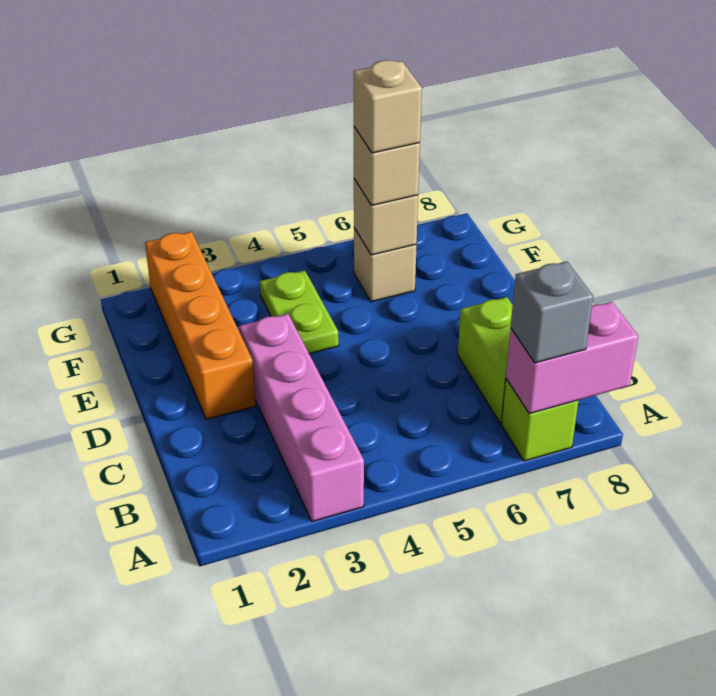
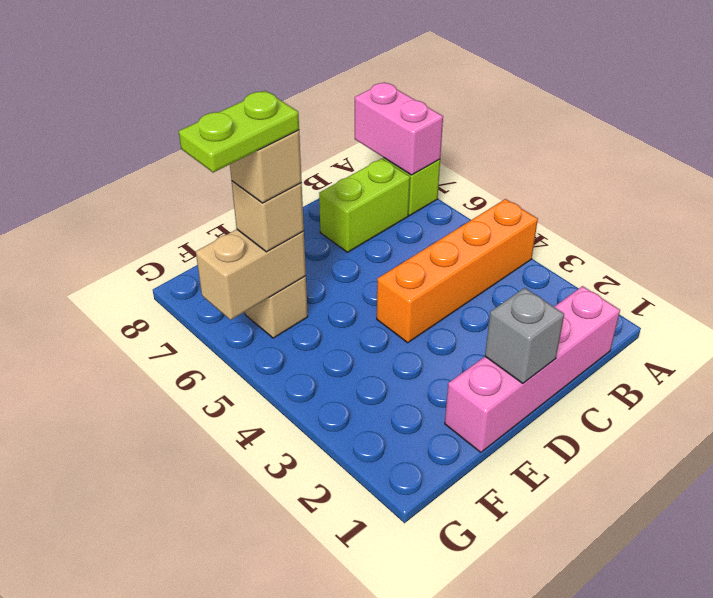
pink 1x4 brick [239,314,364,522] -> pink 1x4 brick moved to [445,286,620,452]
grey 1x1 brick [511,261,593,363] -> grey 1x1 brick moved to [485,288,564,383]
orange 1x4 brick [145,232,255,419] -> orange 1x4 brick moved to [377,199,538,343]
lime 1x2 plate [260,270,339,354] -> lime 1x2 plate moved to [179,91,299,173]
tan 1x1 brick [354,179,418,255] -> tan 1x2 brick [196,229,306,320]

